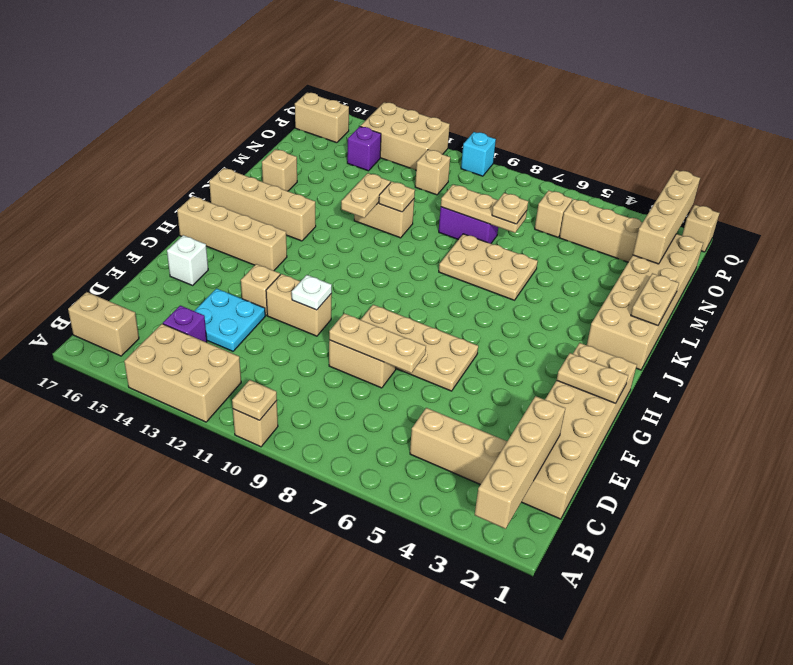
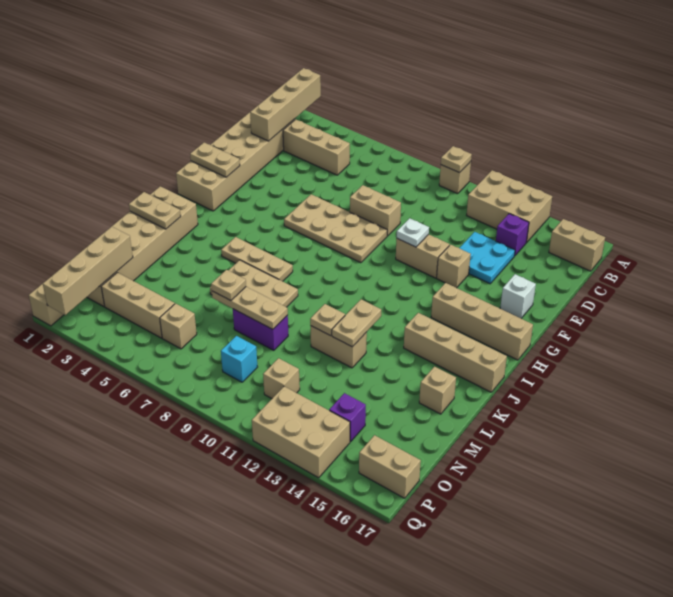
tan 1x3 plate [329,313,426,373] -> tan 1x3 plate moved to [221,237,293,281]
tan 1x2 plate [631,273,679,325] -> tan 1x2 plate turned to [129,192,181,229]
cyan 1x1 brick [461,132,496,176] -> cyan 1x1 brick moved to [221,336,257,382]

